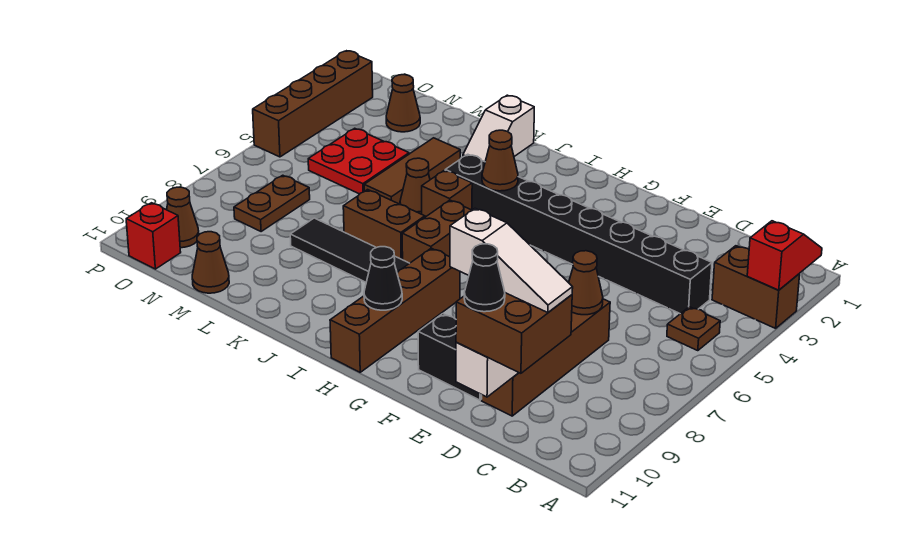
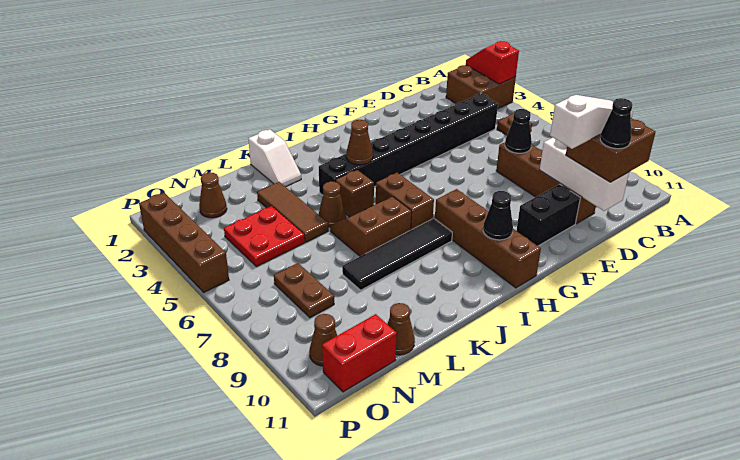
brown 1x2 brick [712,246,800,328] -> brown 2x2 brick [446,65,516,109]
brown 1x1 cone [569,251,603,315] -> black 1x1 cone [505,109,532,153]
red 1x1 brick [126,203,181,269] -> red 1x2 brick [322,314,397,392]

